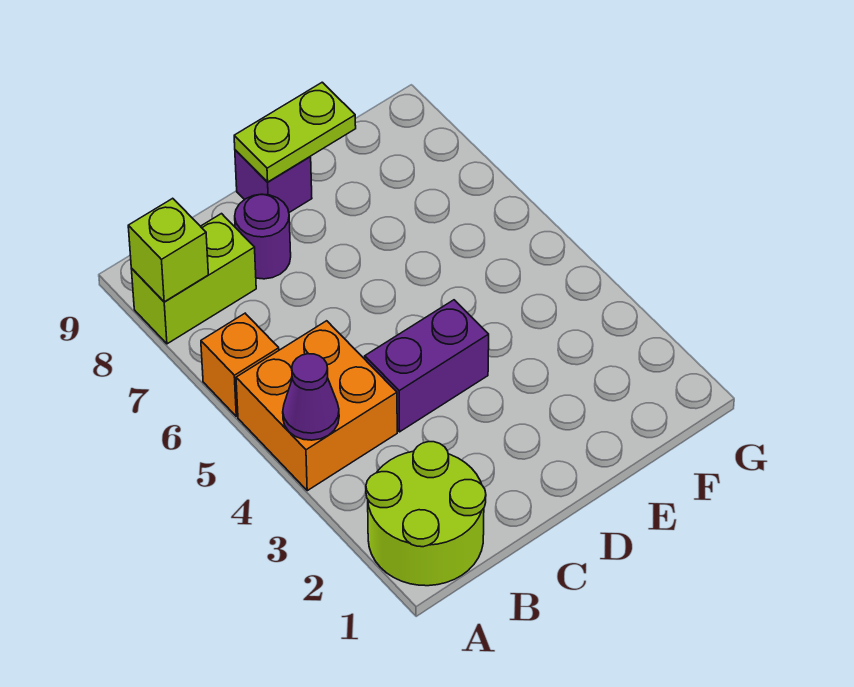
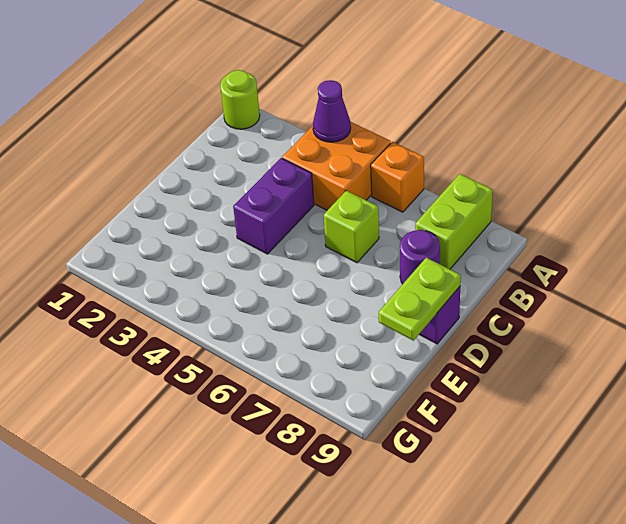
lime 2x2 round brick [366,442,486,586] -> lime 1x1 round brick [220,70,260,129]
lime 1x1 brick [128,198,208,302] -> lime 1x1 brick moved to [324,191,379,263]

